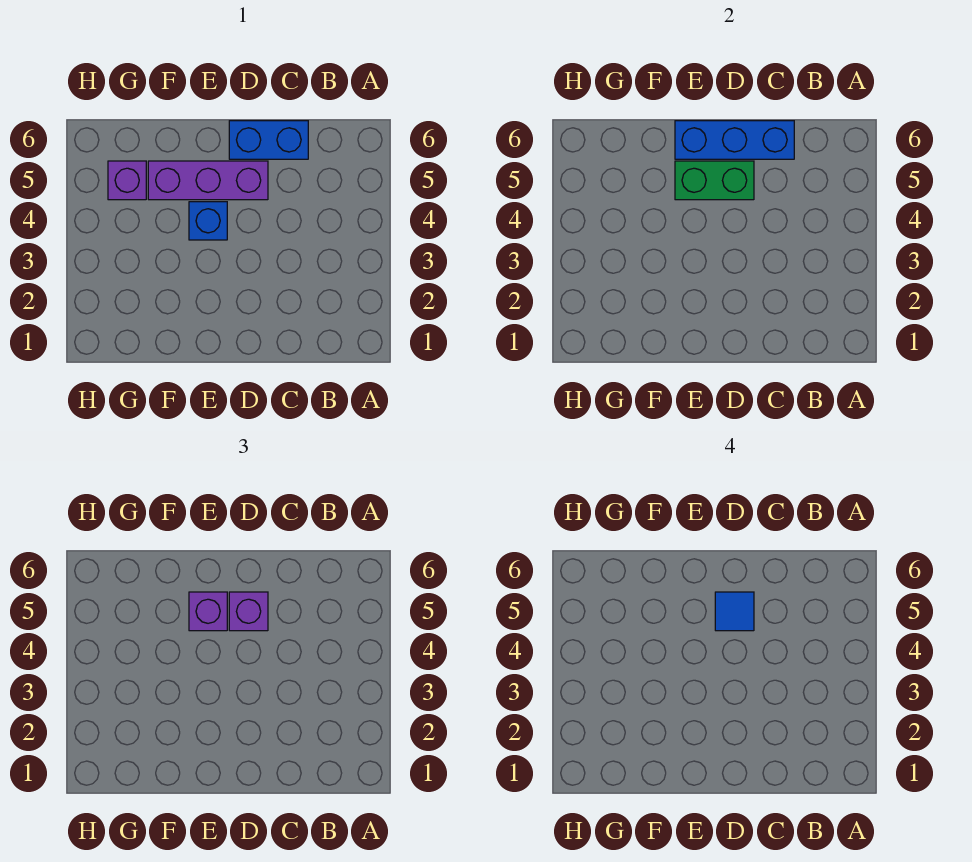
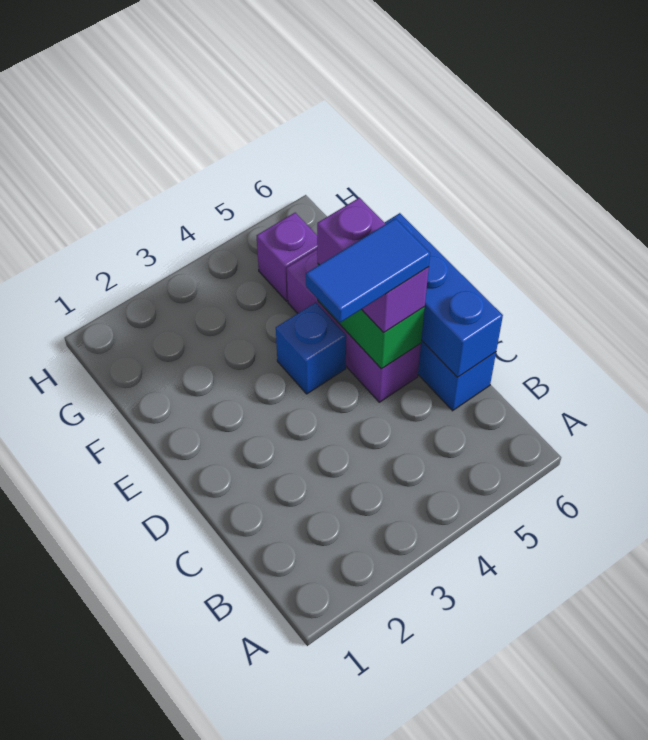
blue 1x1 tile [715,592,754,631] -> blue 1x2 tile [306,218,430,323]

